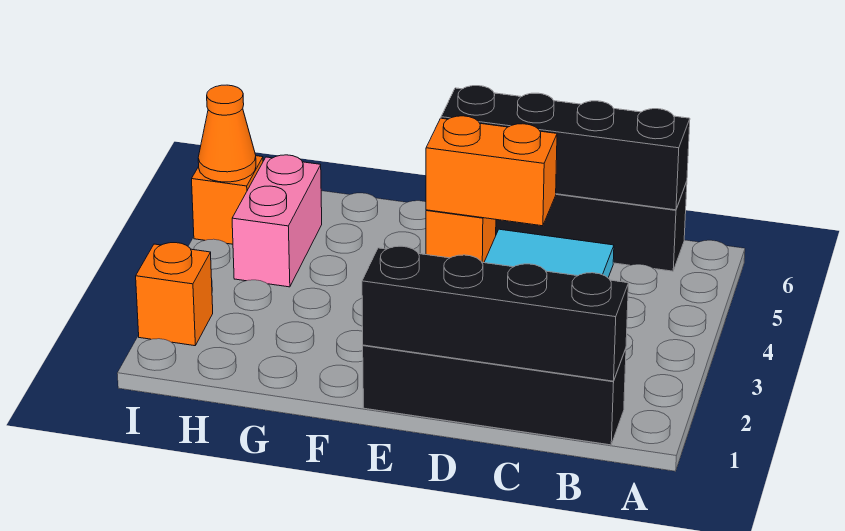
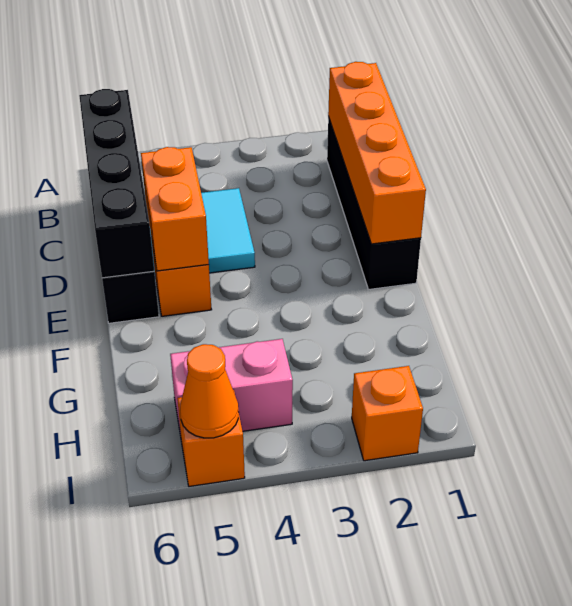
black 1x4 brick [362,246,628,381] -> orange 1x4 brick [328,62,426,244]

